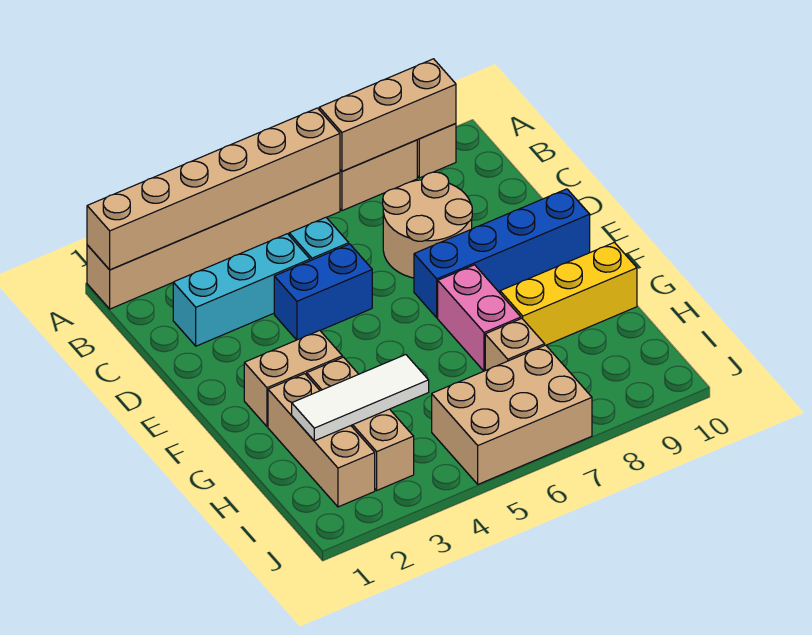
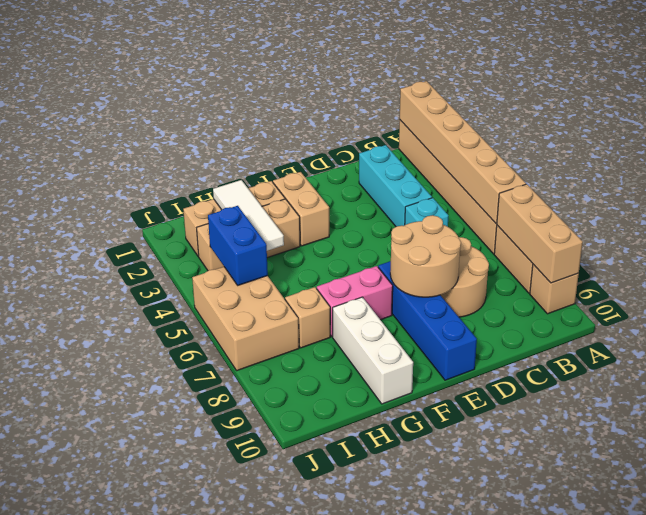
blue 1x2 brick [274,244,372,340] -> blue 1x2 brick moved to [208,206,268,285]
none -> tan 2x2 round brick [390,215,461,297]
yellow 1x3 brick [500,242,637,345] -> white 1x3 brick [333,297,413,404]

